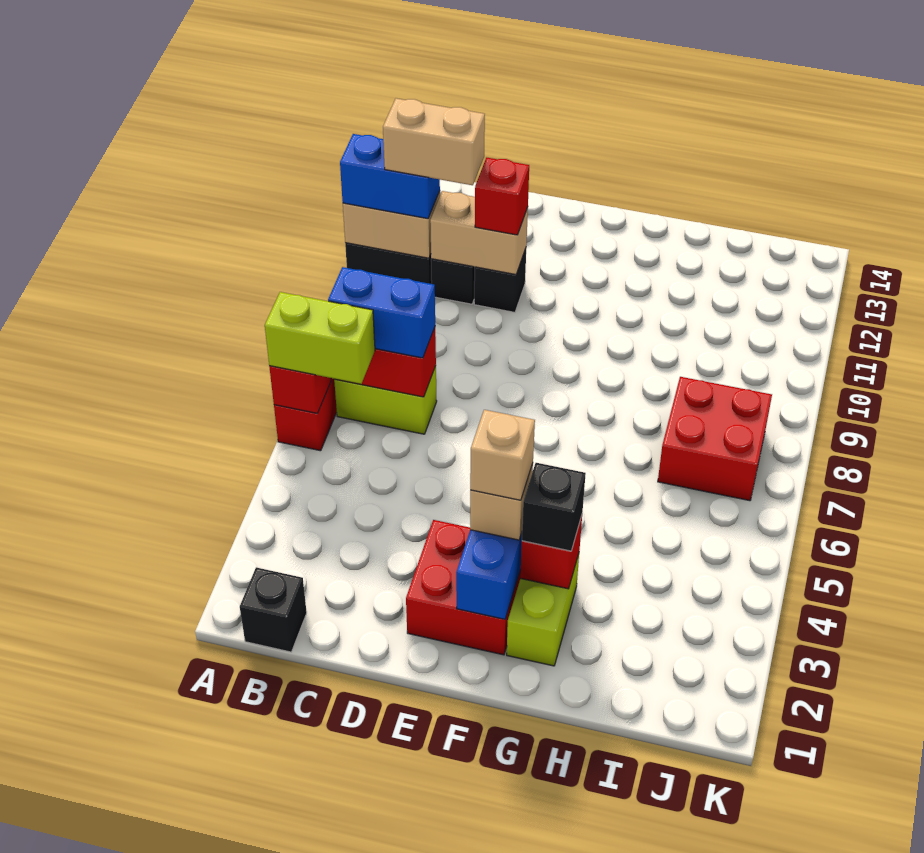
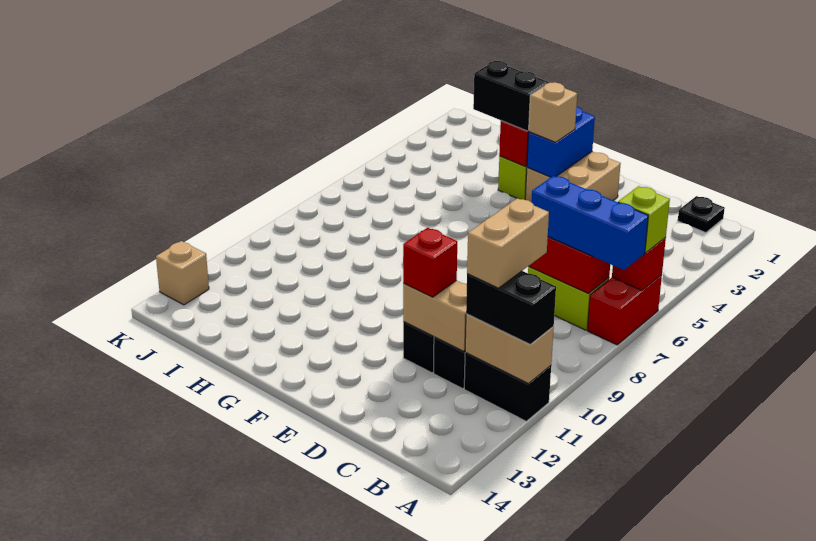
lime 1x2 brick [265,292,375,384] -> lime 1x1 brick [618,186,670,253]
blue 1x2 brick [340,134,440,219] -> black 1x2 brick [466,271,556,345]
black 1x1 brick [240,567,307,652] -> black 1x1 plate [678,196,725,233]
blue 1x2 brick [328,267,435,358] -> blue 1x3 brick [531,176,648,270]
tan 1x2 brick [383,98,485,185] -> tan 1x2 brick turned to [467,198,549,288]
red 2x2 brick [406,520,521,655] -> tan 2x2 brick [525,152,621,202]
tan 1x1 brick [470,410,535,500] -> tan 1x1 brick moved to [156,241,209,305]
black 1x1 brick [522,463,586,551] -> black 1x2 brick [473,61,549,131]
red 2x2 brick [658,377,772,501] -> none

